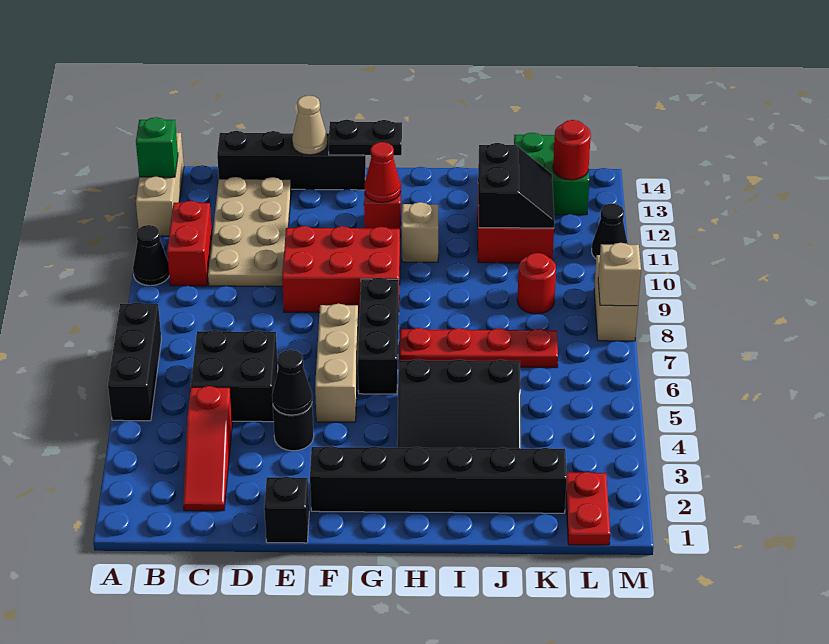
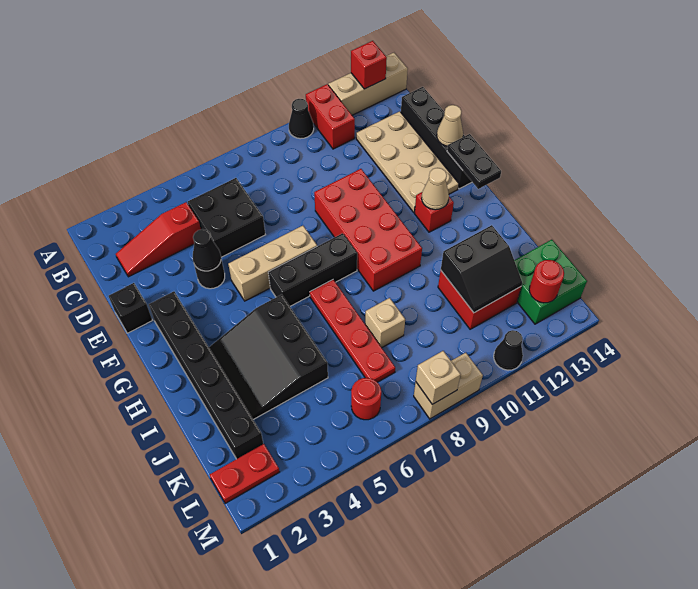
black 1x3 brick [108,302,161,421] -> none
green 1x1 brick [136,117,178,177] -> red 1x1 brick [351,41,387,89]
red 1x2 brick [167,201,212,286] -> red 1x2 brick turned to [306,84,355,149]
tan 2x4 plate [208,177,291,286] -> tan 2x4 plate turned to [356,111,459,212]
red 2x3 brick [282,226,400,313] -> red 2x4 brick [314,169,422,291]
red 1x1 cone [364,142,401,202] -> tan 1x1 cone [422,168,449,210]
tan 1x1 brick [402,202,438,262] -> tan 1x1 brick moved to [365,298,405,348]
red 1x1 round brick [517,253,556,314] -> red 1x1 round brick moved to [351,378,381,420]

